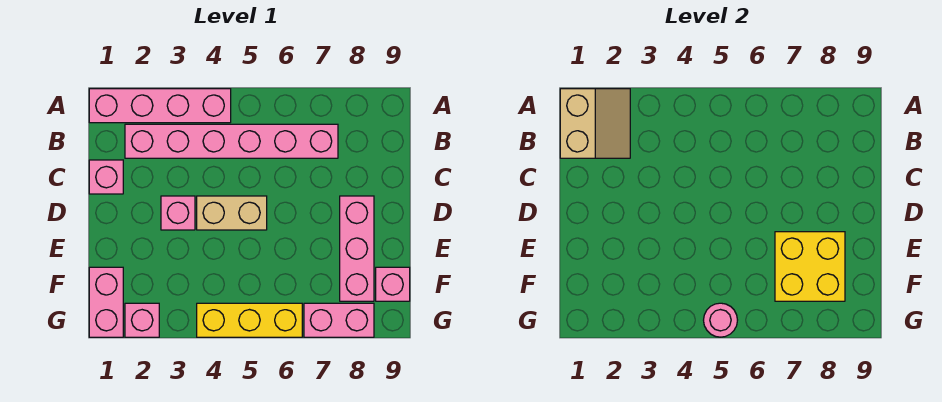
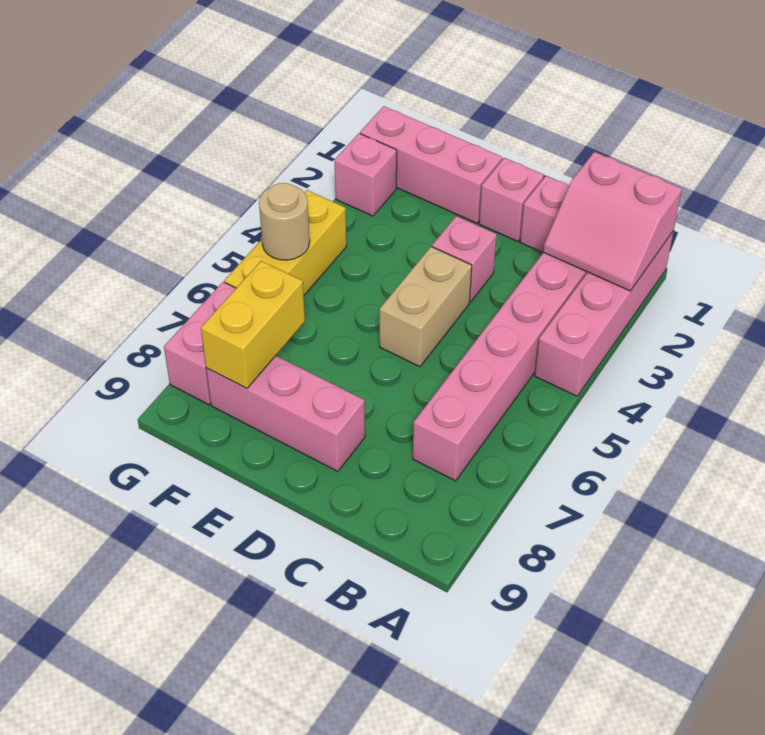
tan 2x2 slope [560,89,630,158] -> pink 2x2 slope [543,152,682,291]
yellow 2x2 brick [775,232,845,301] -> yellow 1x2 brick [201,261,305,388]
pink 1x2 brick [89,267,123,337] -> pink 1x3 brick [360,106,502,223]
pink 1x1 brick [376,267,410,301] -> pink 1x1 brick moved to [479,158,544,242]
pink 1x1 round brick [704,303,737,337] -> tan 1x1 round brick [259,183,310,260]

